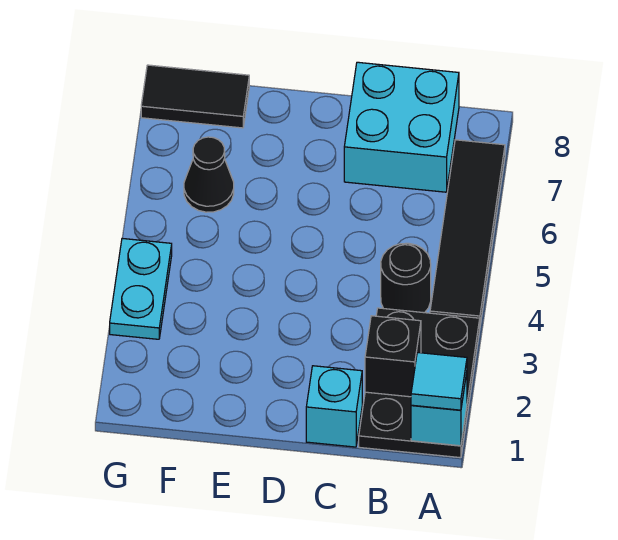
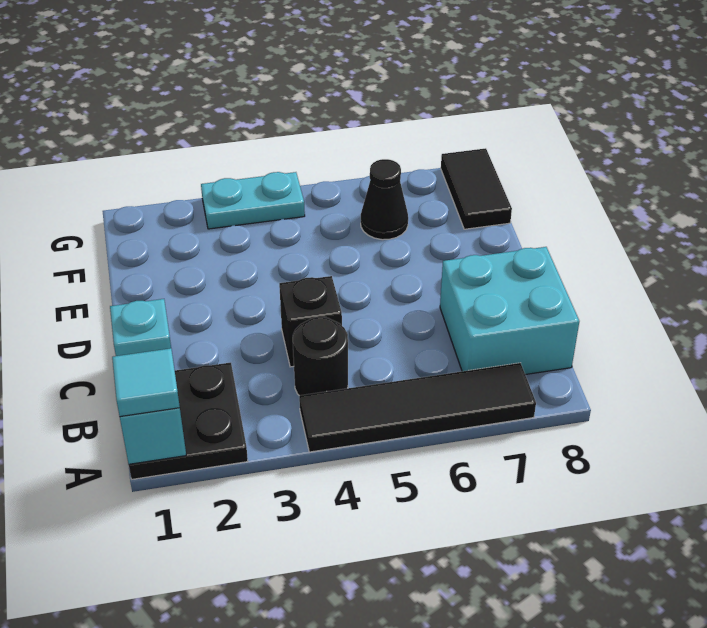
black 2x3 plate [359,308,480,458] -> black 2x2 plate [129,363,248,479]
black 1x1 brick [365,316,421,397] -> black 1x1 brick moved to [279,276,342,367]

